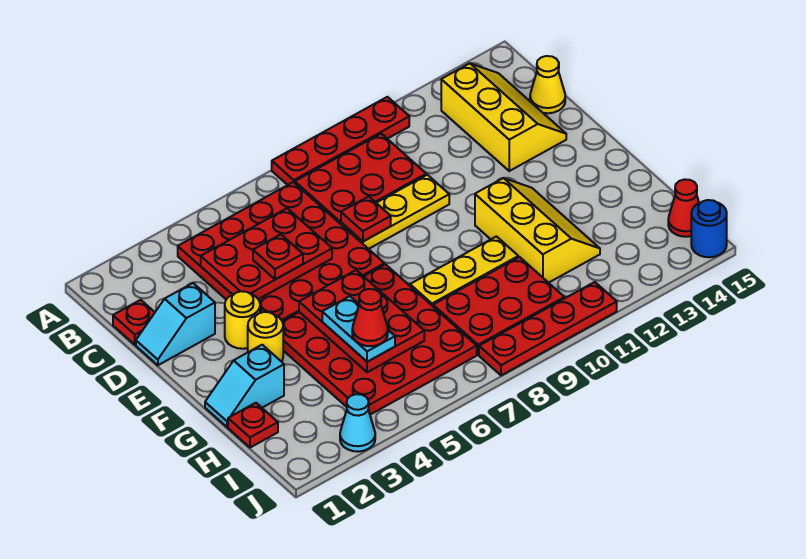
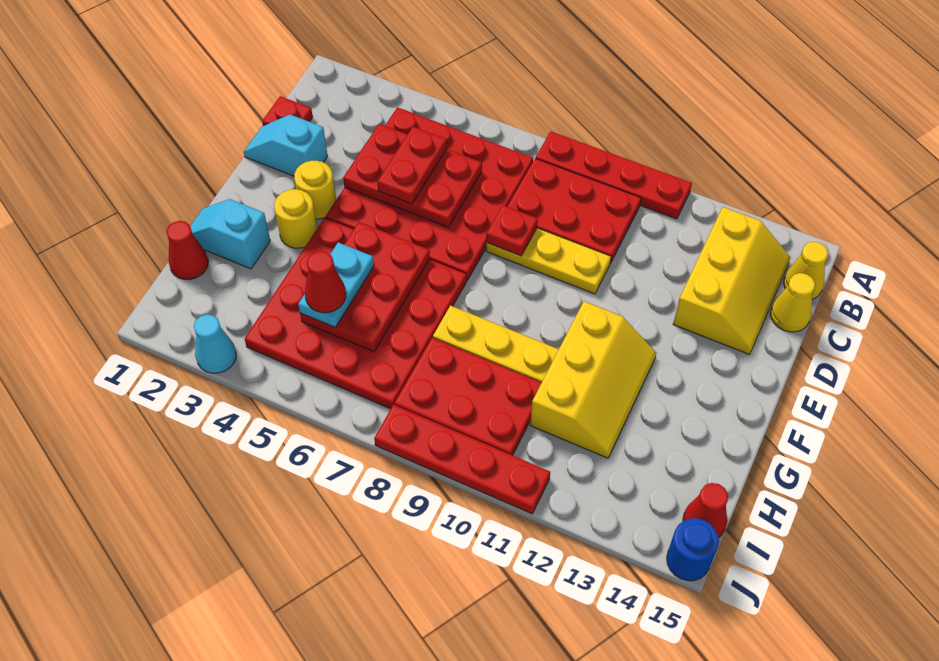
none -> yellow 1x1 cone [784,242,828,299]
red 1x1 plate [253,235,303,279] -> red 1x2 plate [377,127,447,204]
red 1x1 plate [228,403,278,448] -> red 1x1 cone [166,221,208,280]

